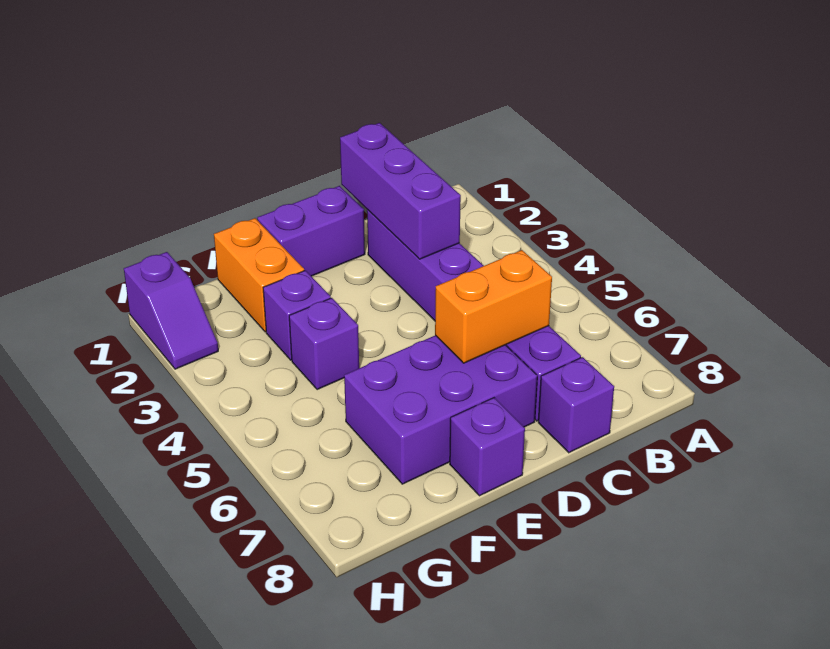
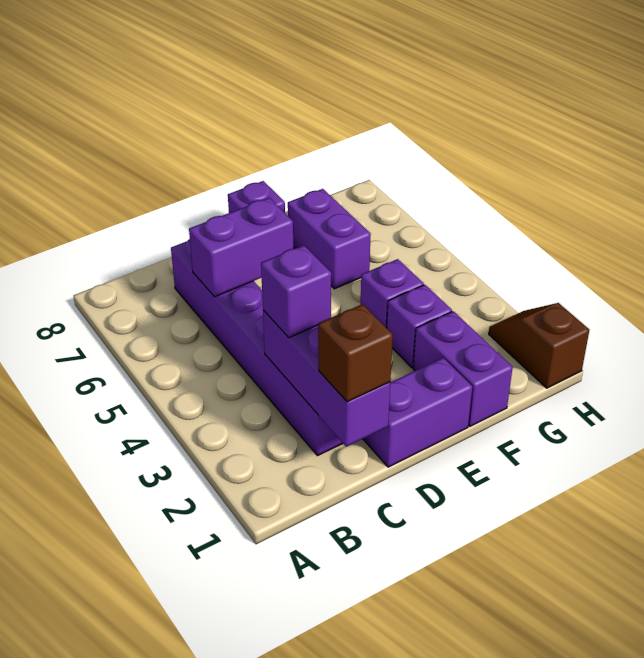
none -> brown 1x1 brick [318,304,393,402]
orange 1x2 brick [435,250,552,363] -> purple 1x2 brick [189,198,293,297]
purple 1x1 brick [538,357,614,453] -> purple 1x1 brick moved to [261,245,331,338]
purple 2x3 brick [344,335,537,484] -> purple 1x2 brick [288,189,371,289]
orange 1x2 brick [214,218,304,332] -> purple 1x2 brick [413,311,513,426]
purple 1x2 slope [124,252,218,369] -> brown 1x2 slope [489,303,589,388]

